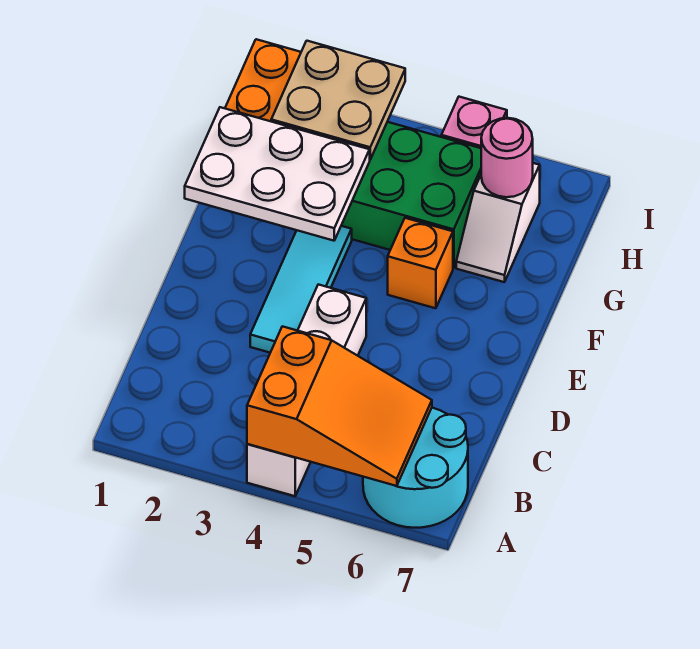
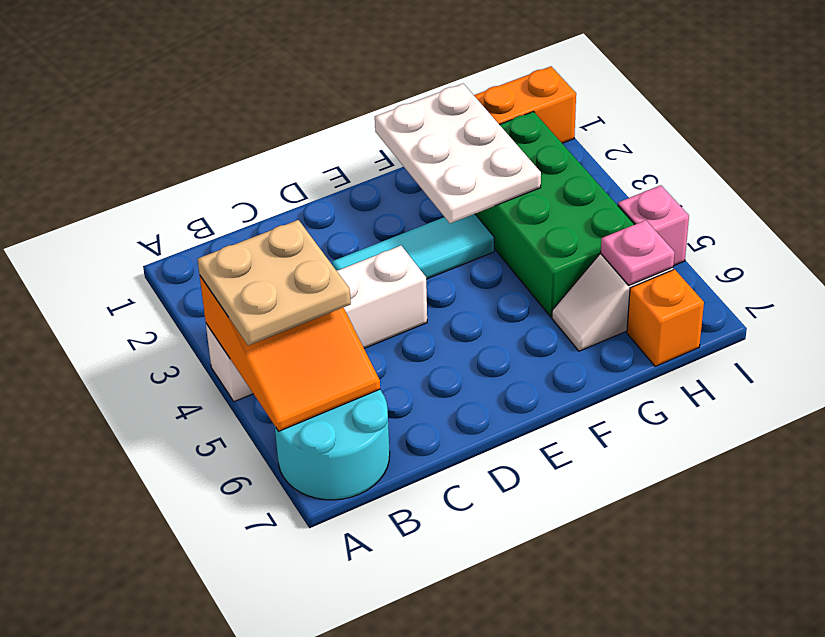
orange 1x1 brick [388,218,453,308] -> orange 1x1 brick moved to [627,269,704,366]
tan 2x2 plate [271,41,405,159] -> tan 2x2 plate moved to [198,220,351,345]
pink 1x1 round brick [481,118,533,197] -> pink 1x1 plate [601,220,675,286]

